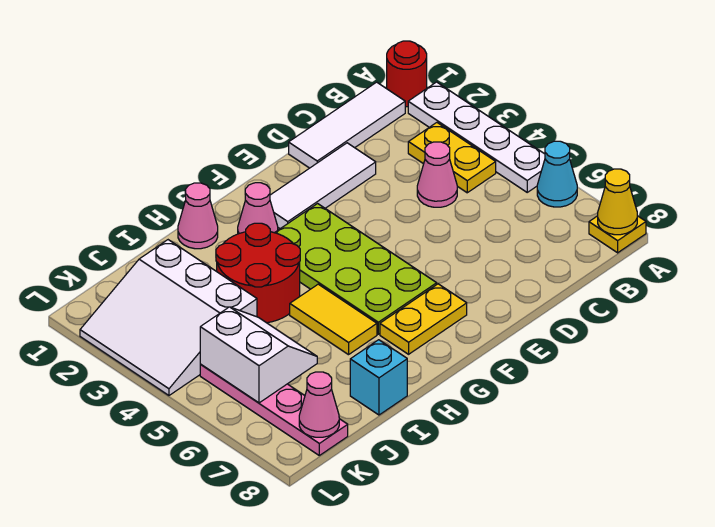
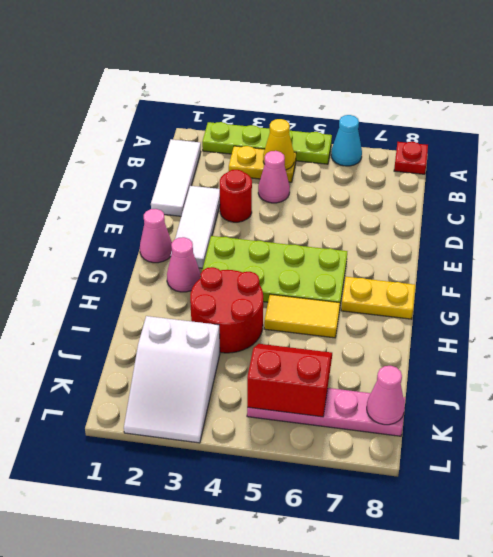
red 1x1 round brick [387,41,427,107] -> red 1x1 round brick moved to [220,170,252,222]
white 1x4 plate [408,82,545,192] -> lime 1x4 plate [202,122,332,164]
yellow 1x1 plate [589,216,646,253] -> red 1x1 plate [394,142,428,174]
yellow 1x1 cone [598,169,637,235] -> yellow 1x1 cone moved to [263,119,294,170]
yellow 1x2 plate [380,284,467,354] -> yellow 1x2 plate turned to [341,277,415,319]
pink 1x1 cone [178,183,218,249] -> pink 1x1 cone moved to [140,209,172,263]
cyan 1x1 brick [350,340,407,415] -> none
white 3x3 slope [80,240,257,395] -> white 2x3 slope [124,316,220,443]
white 2x2 slope [200,307,317,403] -> red 2x2 slope [247,344,332,417]

